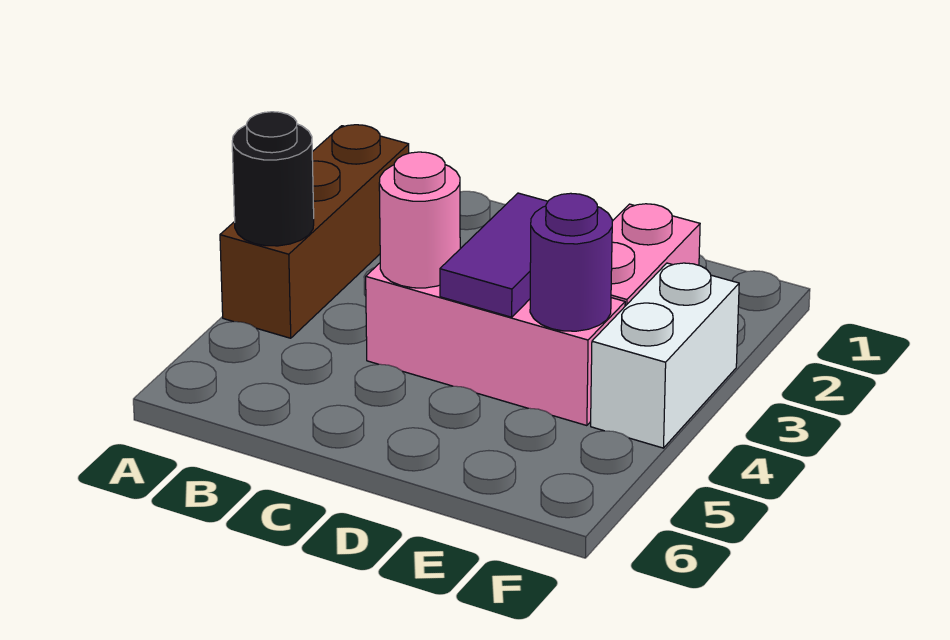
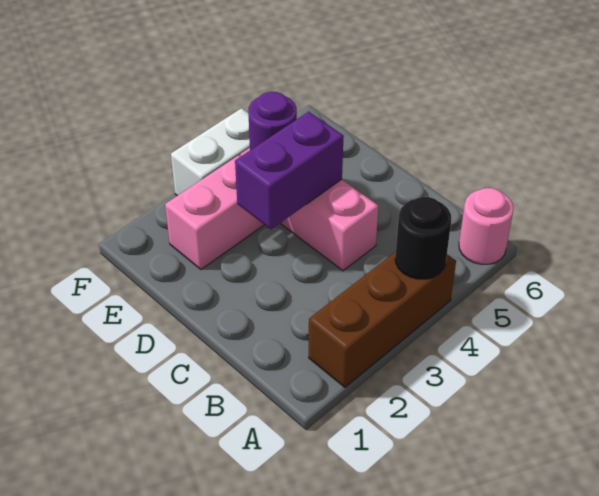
pink 1x1 round brick [379,152,460,288] -> pink 1x1 round brick moved to [459,188,513,264]
purple 1x2 tile [440,193,548,317] -> purple 1x2 brick [235,112,344,229]

